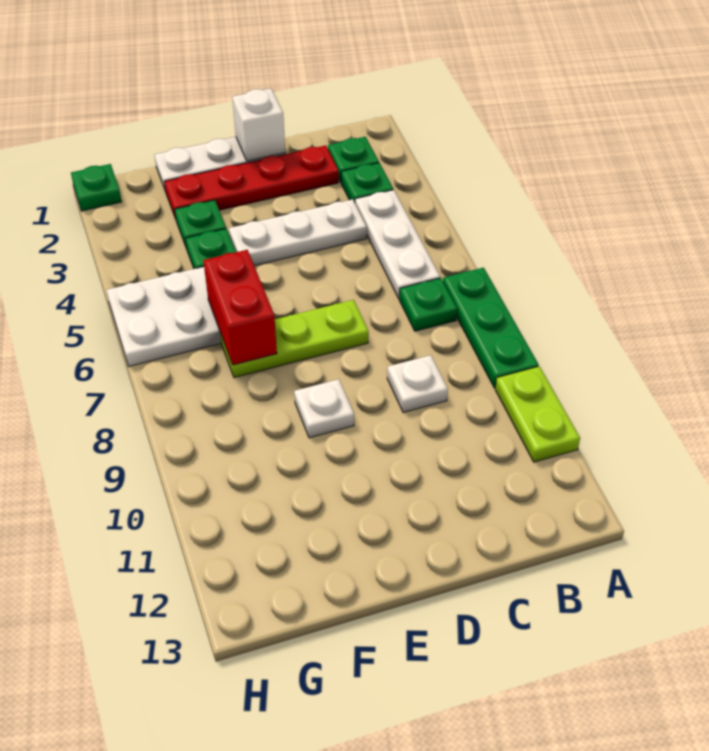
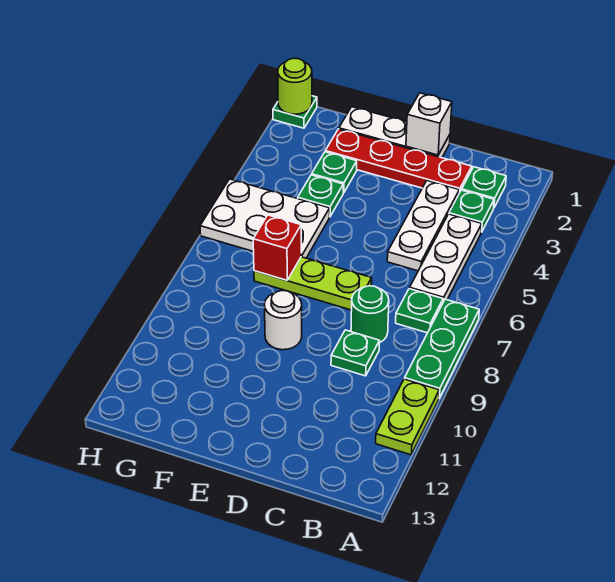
white 1x3 plate [229,199,367,266] -> white 1x3 plate turned to [387,181,459,271]
none -> green 1x1 round brick [351,286,389,342]
white 1x1 plate [387,355,448,413] -> green 1x1 plate [331,330,380,376]
white 1x1 plate [294,379,354,438] -> white 1x1 round brick [265,291,302,350]
red 1x2 brick [203,250,277,365] -> red 1x1 brick [253,215,301,280]
none -> lime 1x1 round brick [278,58,312,114]

